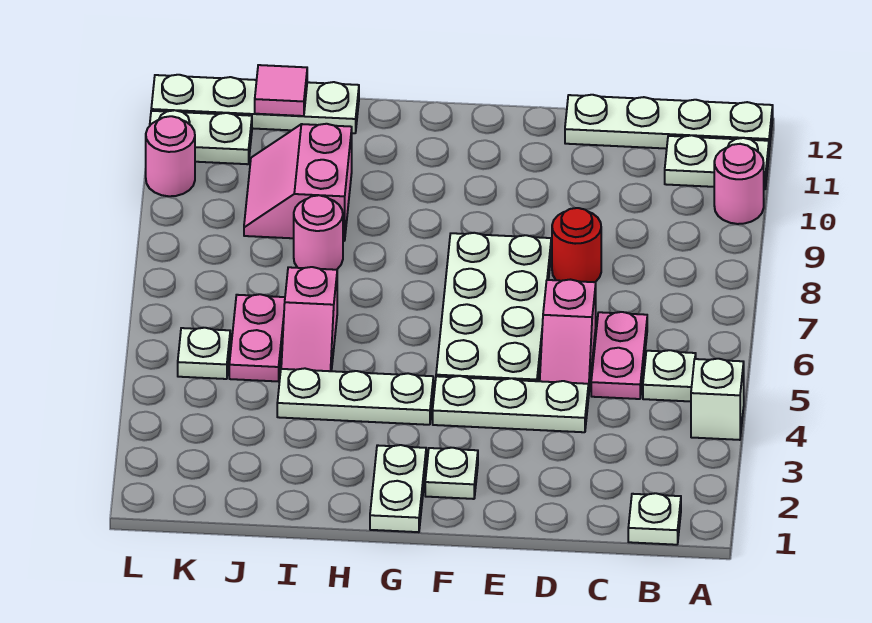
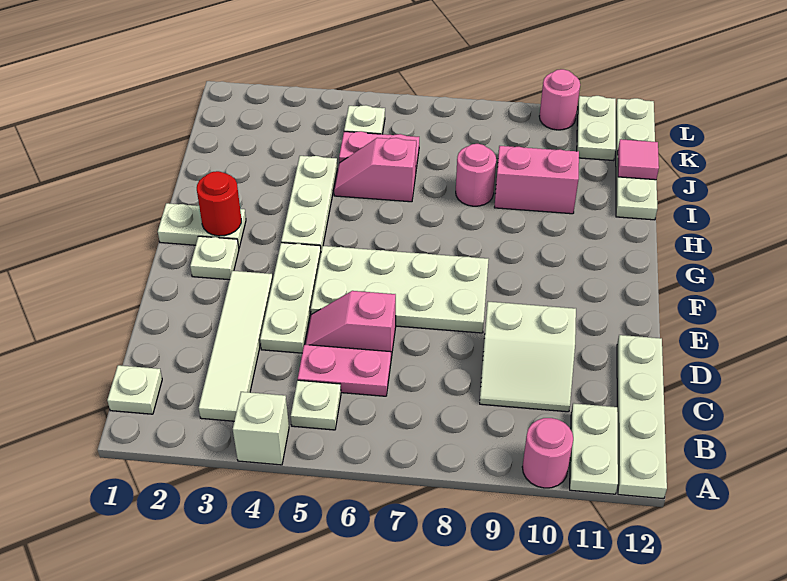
none -> white 1x4 tile [199,271,273,421]
none -> white 2x2 slope [480,302,576,412]
red 1x1 round brick [552,208,601,282] -> red 1x1 round brick moved to [197,171,241,236]

